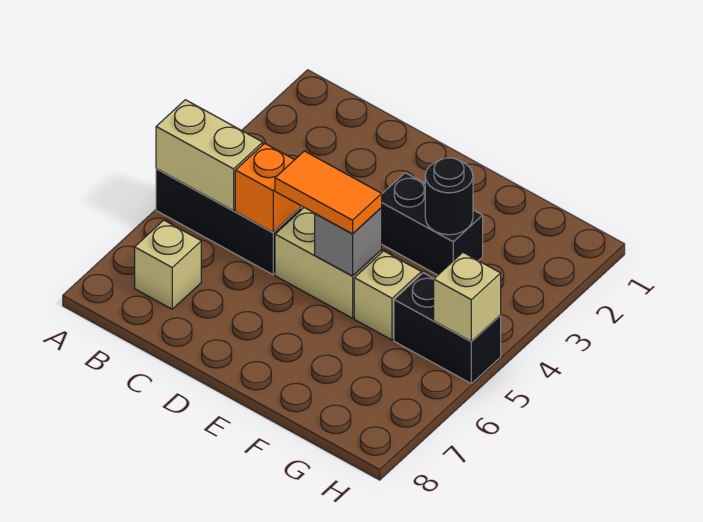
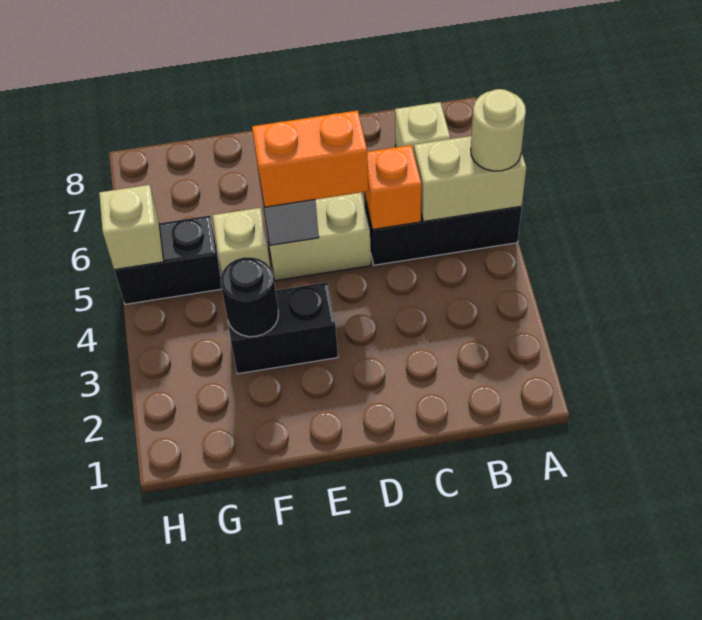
none -> tan 1x1 round brick [471,89,526,171]
orange 1x2 tile [275,151,382,234] -> orange 1x2 brick [252,110,369,207]

